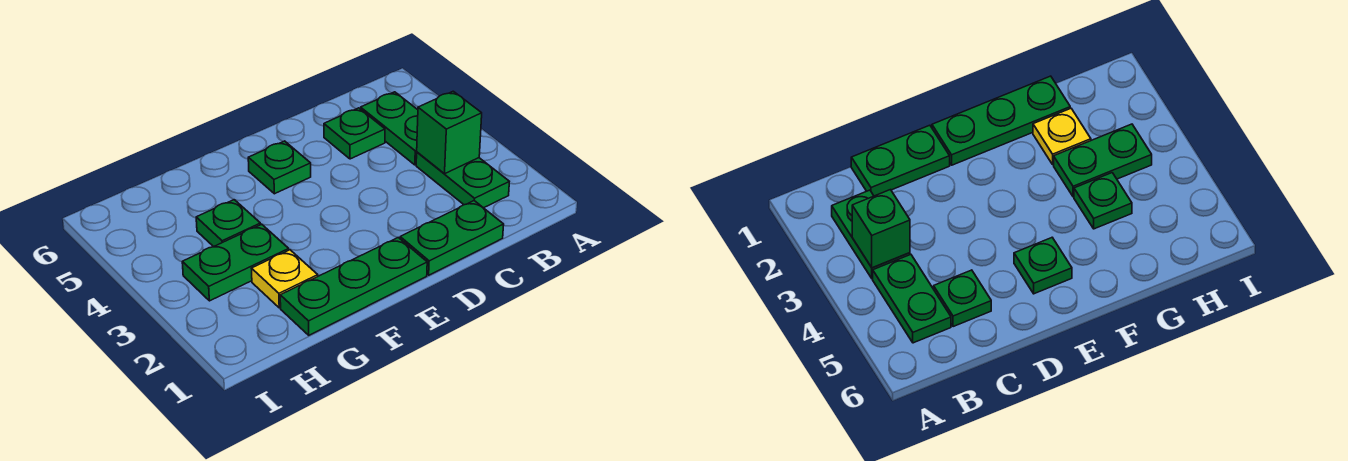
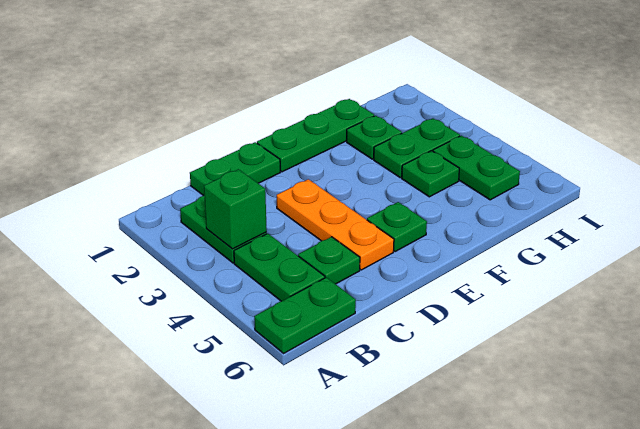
none -> green 1x2 plate [254,277,356,353]
none -> orange 1x3 plate [277,179,394,270]
yellow 1x1 plate [251,250,318,308] -> green 1x1 plate [347,116,402,159]
none -> green 1x2 plate [433,136,520,200]

